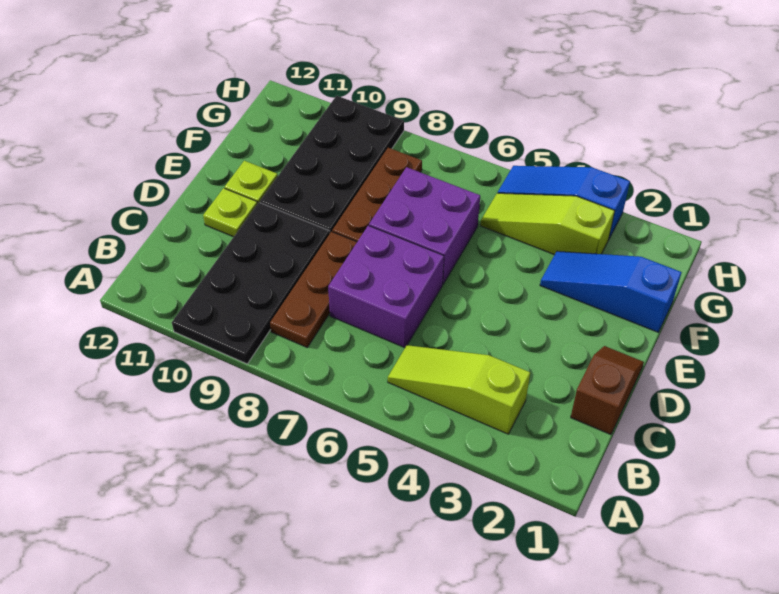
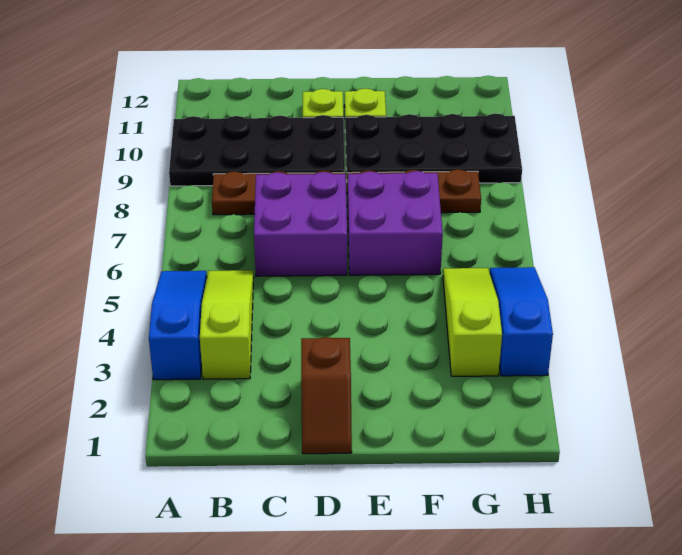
brown 1x2 slope [571,346,644,435] -> brown 1x2 slope turned to [301,337,352,454]
blue 1x3 slope [540,251,682,332] -> blue 1x3 slope moved to [149,271,207,380]

